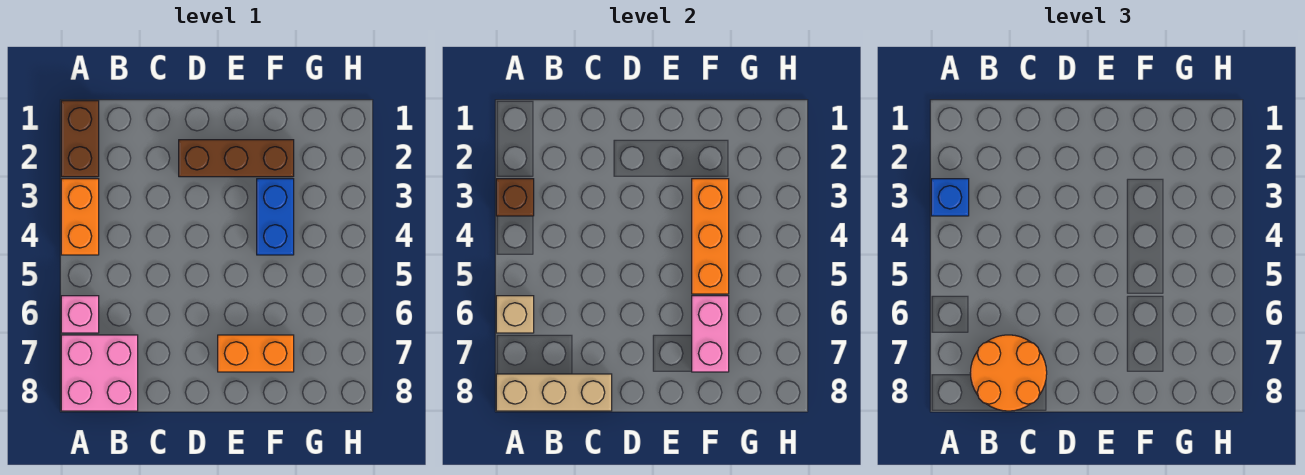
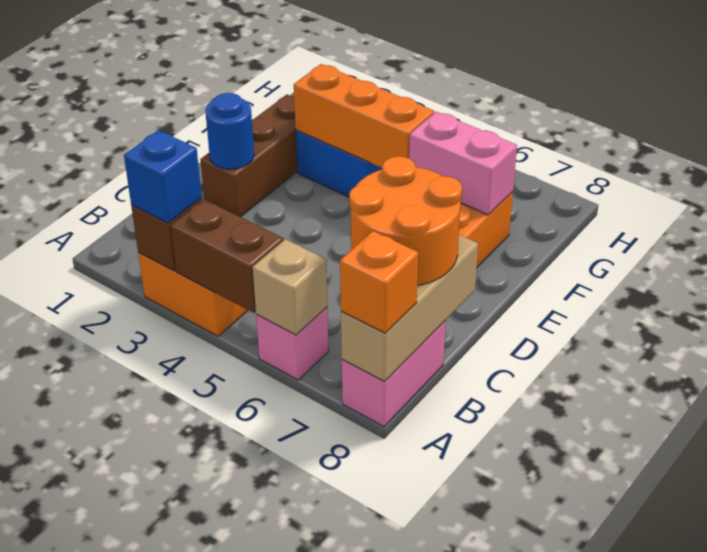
brown 1x2 brick [61,101,99,177] -> brown 1x2 brick moved to [170,199,283,313]
pink 2x2 brick [61,335,138,411] -> pink 1x2 brick [342,321,446,427]
none -> orange 1x1 brick [340,231,418,333]
none -> blue 1x1 round brick [205,93,254,169]

